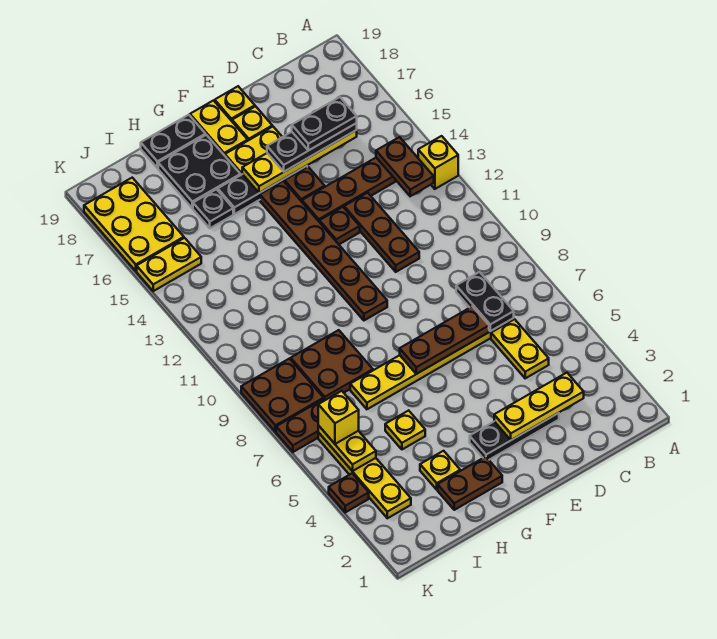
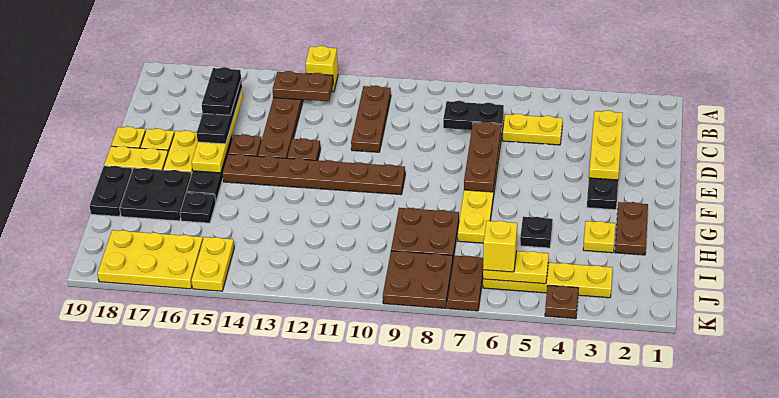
brown 1x3 plate [344,193,419,272] -> brown 1x3 plate turned to [351,86,391,152]
yellow 1x1 plate [385,410,425,449] -> black 1x1 plate [520,217,553,248]

